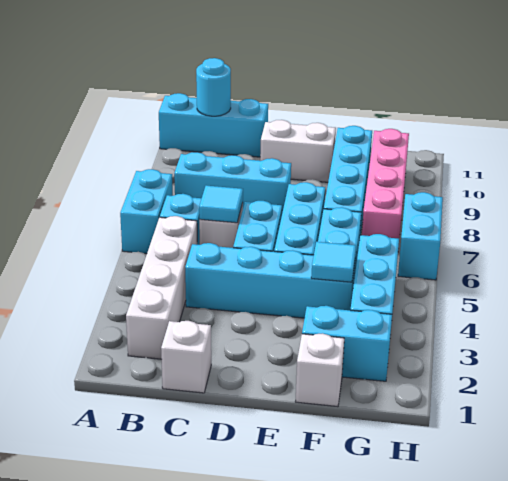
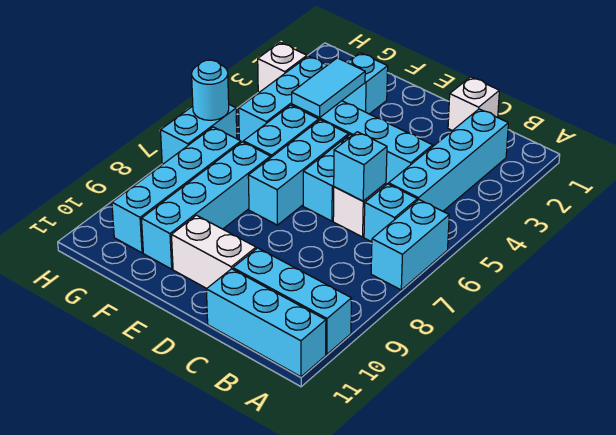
white 1x4 brick [126,216,197,359] -> cyan 1x4 brick [389,109,508,211]
cyan 1x3 brick [174,152,291,213] -> cyan 1x3 brick moved to [233,248,352,354]
cyan 1x1 round brick [196,58,231,116] -> cyan 1x1 round brick moved to [192,60,229,120]
cyan 1x1 tile [199,186,243,223] -> cyan 1x1 brick [334,132,387,201]
white 1x1 brick [296,333,344,407] -> white 1x1 brick moved to [258,43,307,93]
cyan 1x2 brick [302,306,392,381] -> cyan 1x1 brick [342,53,388,114]
cyan 1x1 tile [311,242,356,282] -> cyan 1x2 tile [292,58,365,118]
pink 1x4 brick [362,129,409,248] -> cyan 1x4 brick [112,127,241,253]

